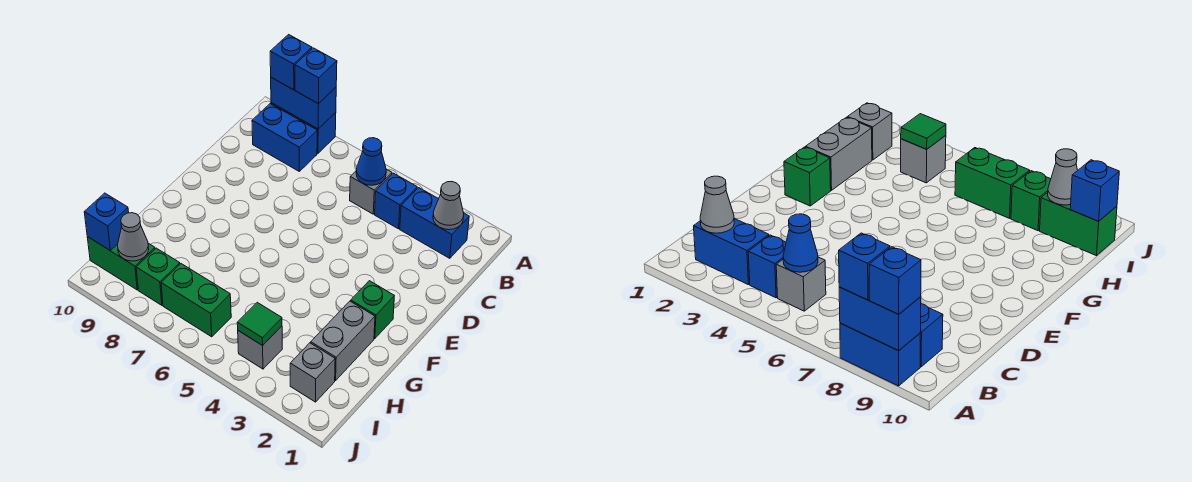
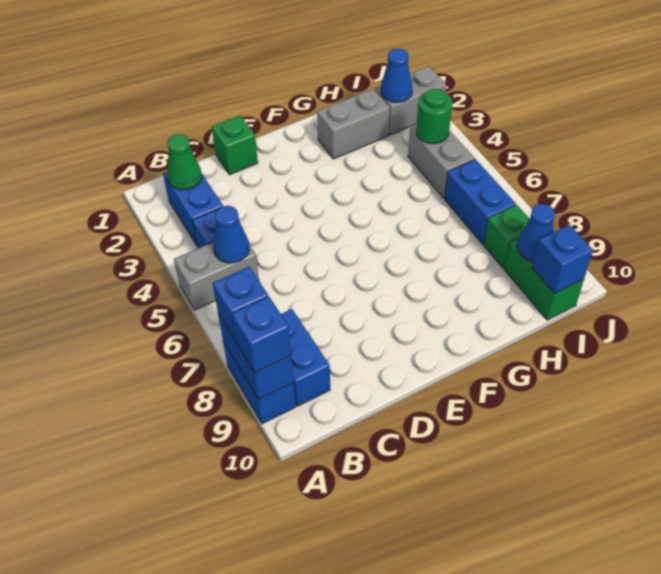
grey 1x1 cone [433,181,464,230] -> green 1x1 cone [167,134,202,190]
grey 1x1 brick [350,169,392,214] -> grey 1x2 brick [174,242,259,310]
green 1x1 brick [351,281,394,339] -> green 1x1 brick moved to [212,115,258,175]
grey 1x1 brick [290,343,335,402] -> grey 1x2 brick [375,66,446,135]
none -> blue 1x1 cone [381,49,413,102]
grey 1x1 brick [238,326,282,369] -> grey 1x2 brick [408,125,475,198]
green 1x1 tile [237,302,282,346] -> green 1x1 round brick [416,89,452,144]
green 1x2 brick [161,264,231,337] -> blue 1x2 brick [445,159,516,244]
grey 1x1 cone [118,213,149,261] -> blue 1x1 cone [517,204,555,261]

